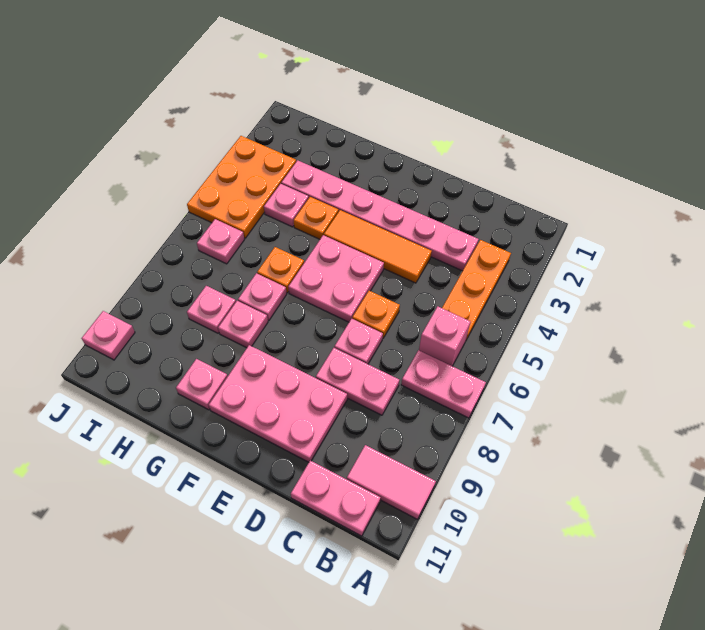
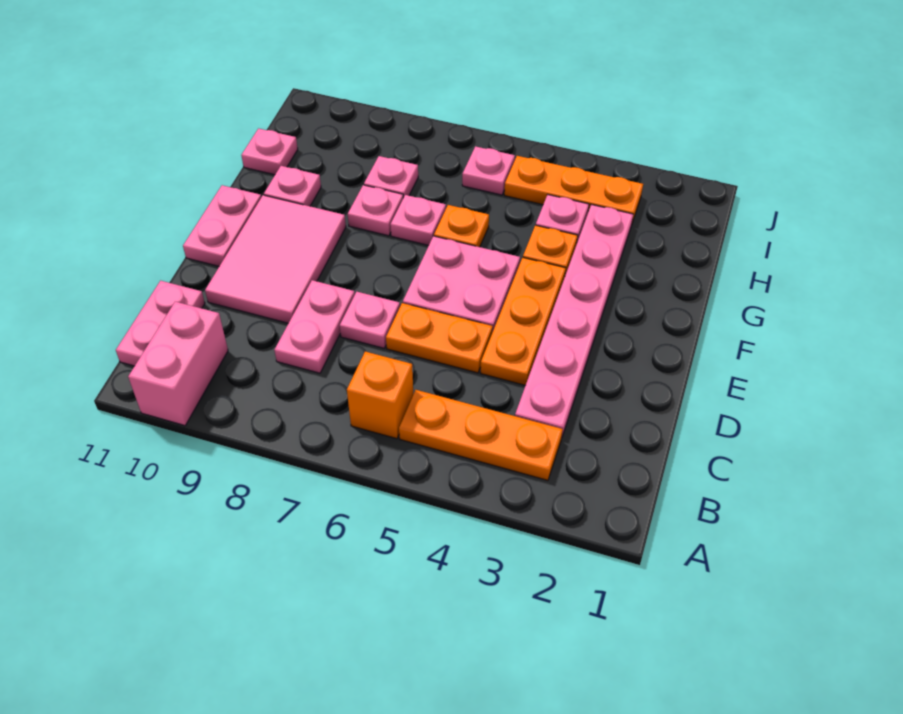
pink 1x2 plate [401,350,486,418] -> pink 1x2 plate moved to [183,185,261,266]
pink 1x2 tile [347,445,436,519] -> pink 1x2 brick [128,302,228,426]
pink 1x1 brick [419,306,470,366] -> orange 1x1 brick [347,352,413,439]
orange 1x3 tile [324,210,432,283] -> orange 1x3 plate [481,258,566,385]
orange 1x1 plate [352,291,400,338] -> orange 1x2 plate [386,303,493,373]
pink 2x3 plate [209,345,347,462] -> pink 2x3 tile [205,195,346,323]
orange 2x3 plate [187,136,296,238] -> orange 1x3 plate [504,156,643,223]
pink 1x1 plate [82,311,135,360] -> pink 1x1 plate moved to [241,129,298,175]

